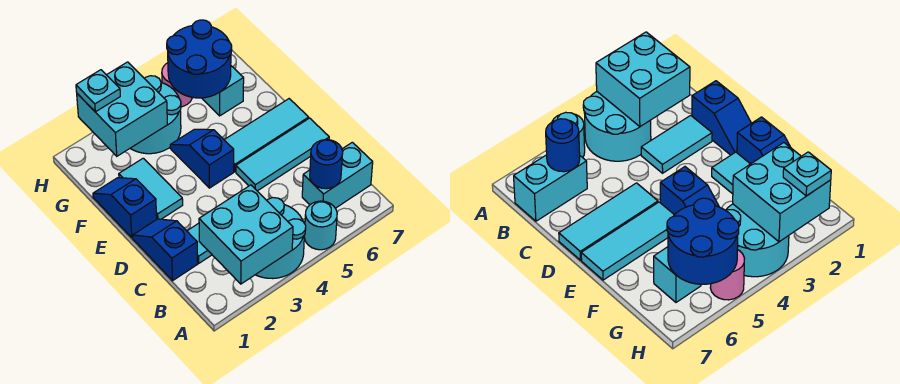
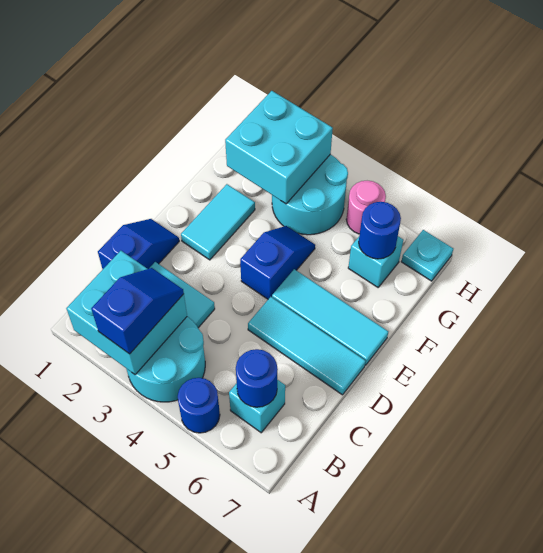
cyan 1x1 round brick [304,201,337,250] -> blue 1x1 round brick [178,378,220,433]
cyan 1x2 brick [302,142,373,208] -> cyan 1x1 brick [229,380,285,433]
blue 1x2 slope [93,178,157,238] -> blue 1x2 slope moved to [91,268,184,354]
blue 2x2 round brick [167,20,232,98] -> blue 1x1 round brick [359,202,401,259]
cyan 1x1 plate [76,70,120,112] -> cyan 1x1 plate moved to [401,230,453,281]

